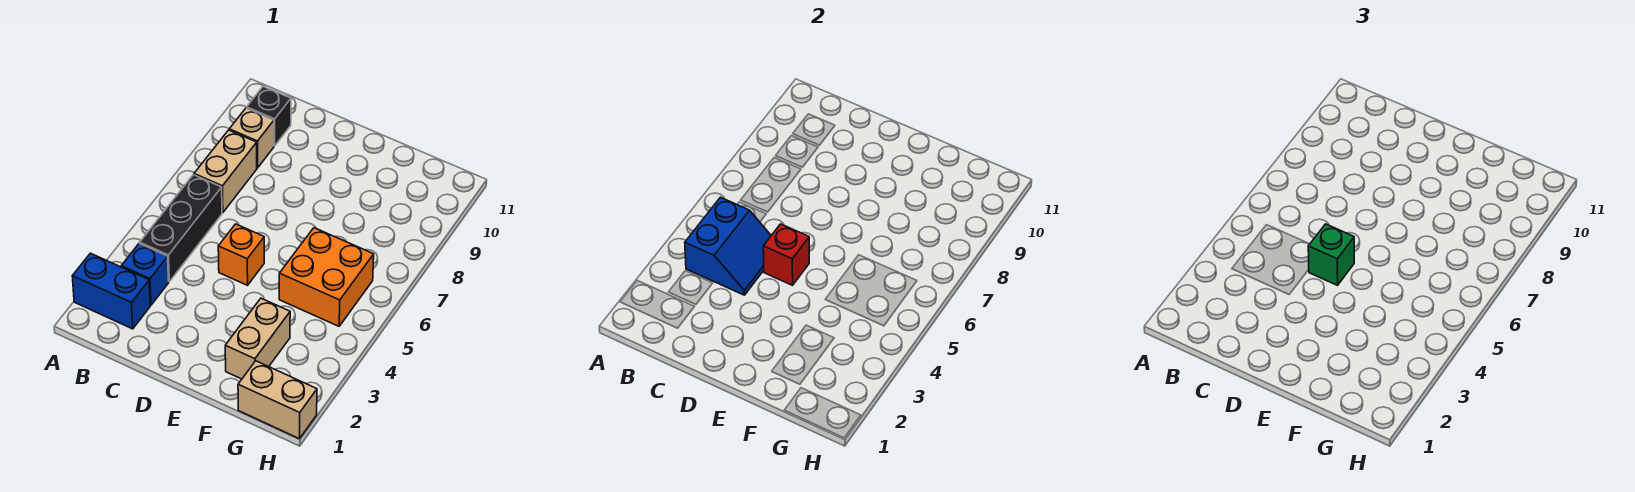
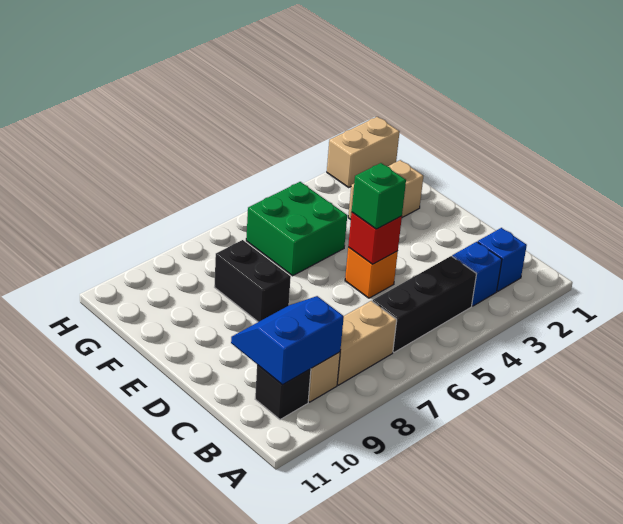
blue 1x2 brick [72,253,150,329] -> blue 1x1 brick [478,228,527,291]
blue 2x2 slope [685,197,771,295] -> blue 2x2 slope moved to [231,296,344,385]
none -> black 1x2 brick [215,240,291,322]
orange 2x2 brick [279,228,374,326] -> green 2x2 brick [246,182,347,276]
tan 1x2 brick [238,361,317,439] -> tan 1x2 brick turned to [327,117,400,187]

